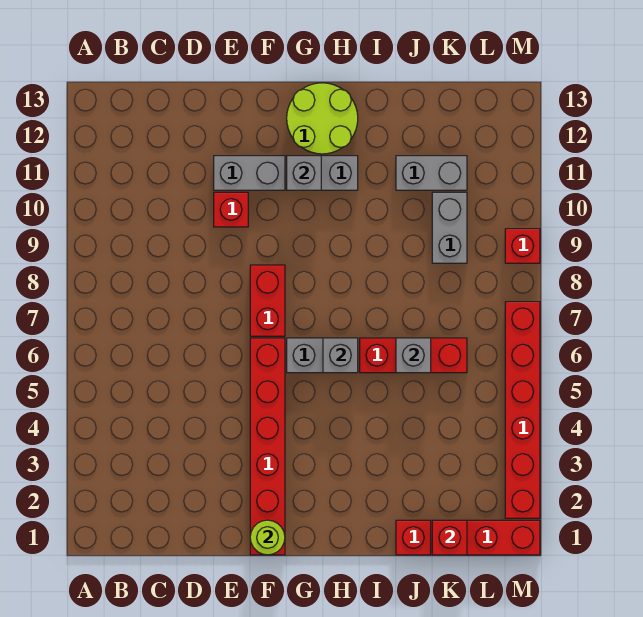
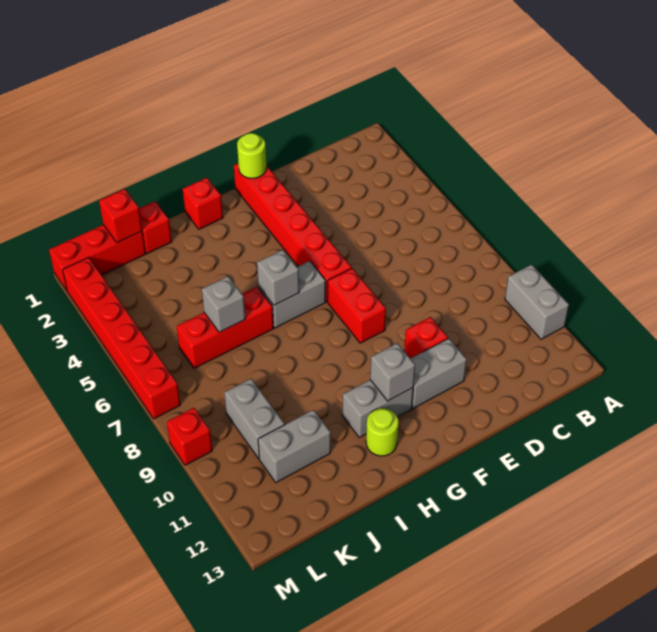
none -> grey 1x2 brick [505,265,569,339]
lime 2x2 round brick [287,83,358,154] -> lime 1x1 round brick [366,408,399,456]
none -> red 1x1 brick [183,178,223,229]

